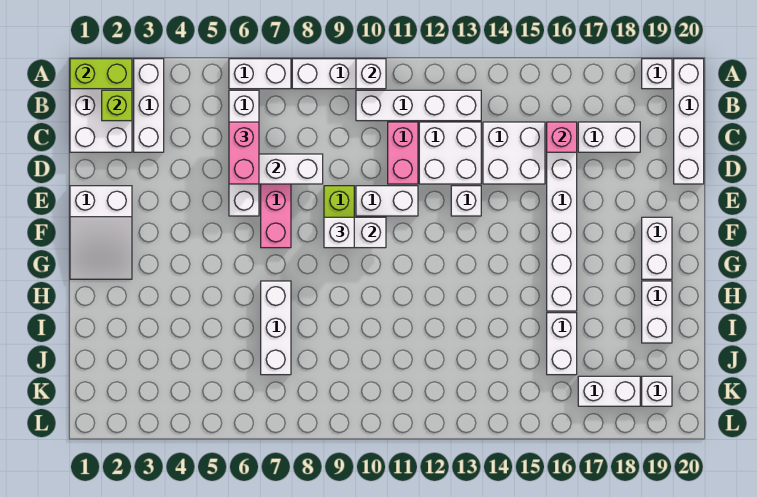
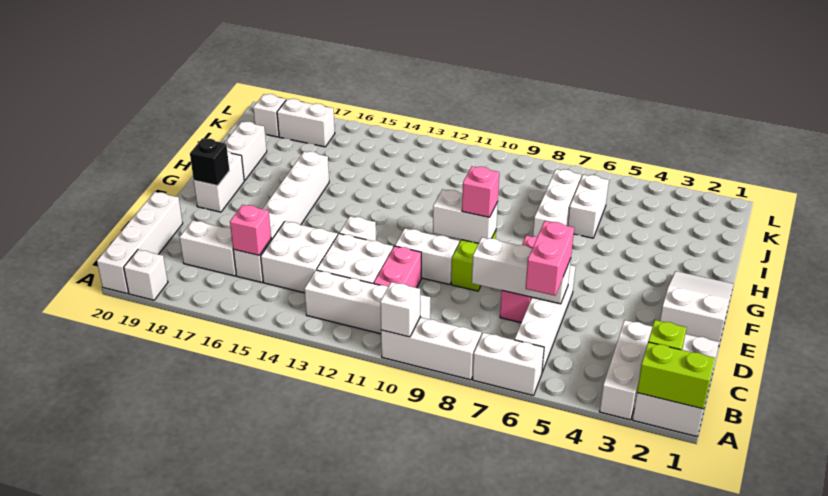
white 1x1 brick [324,217,354,248] -> pink 1x1 brick [462,166,499,217]
none -> black 1x1 brick [190,138,230,186]
white 1x2 brick [547,313,577,375] -> white 1x2 brick moved to [568,175,609,238]

